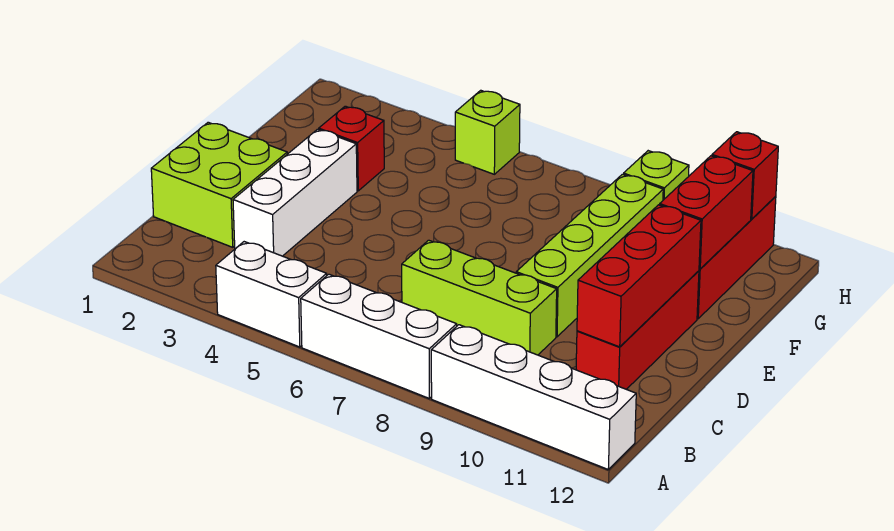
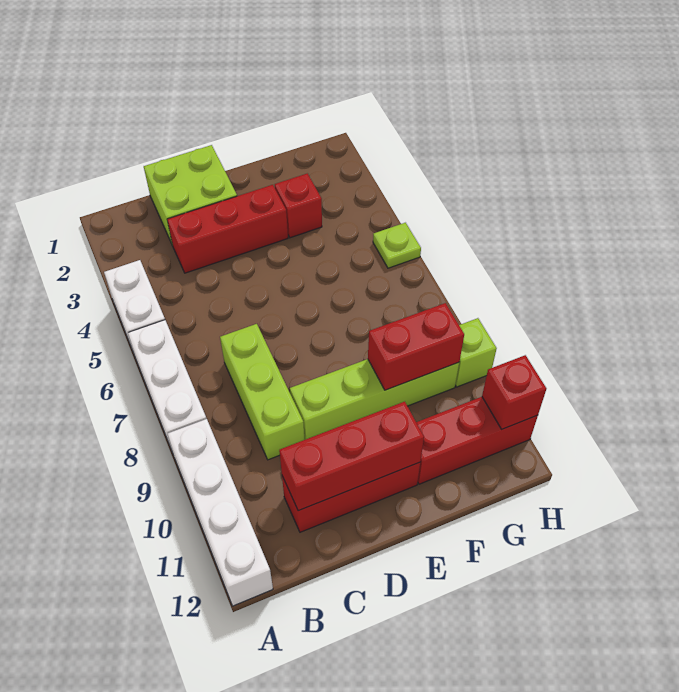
white 1x3 brick [233,129,357,256] -> red 1x3 brick [167,185,288,273]
red 1x2 brick [660,156,753,269] -> red 1x2 brick moved to [368,303,464,390]
lime 1x1 brick [455,90,520,174] -> lime 1x1 plate [373,223,421,268]

